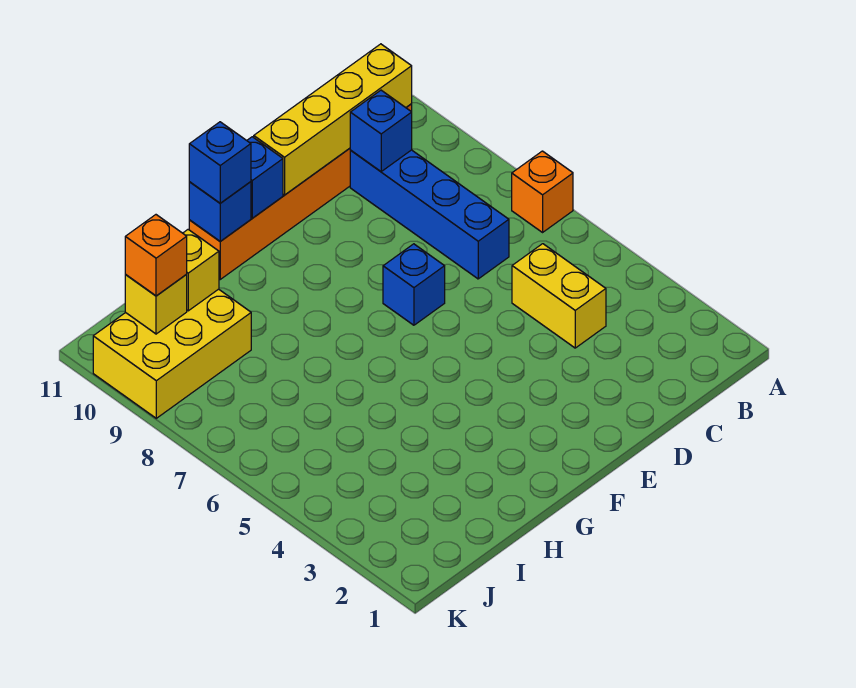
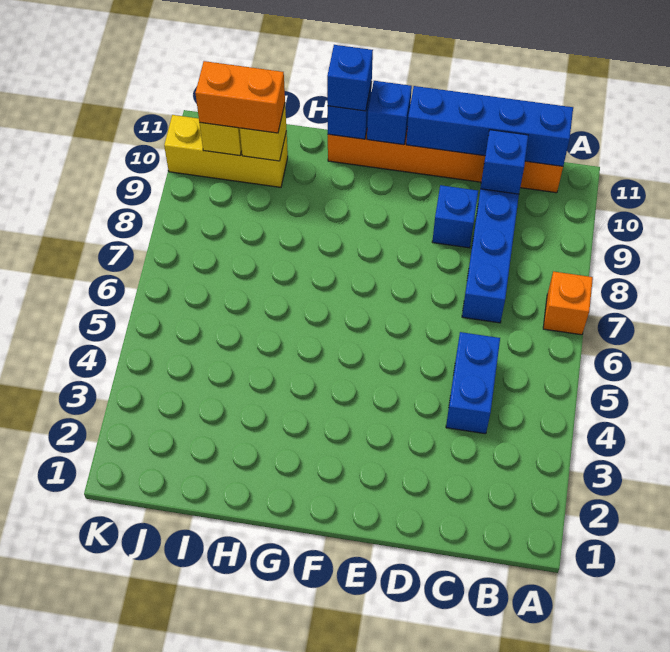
yellow 1x4 brick [254,44,412,195] -> blue 1x4 brick [406,86,573,166]
yellow 1x2 brick [512,244,606,348] -> blue 1x2 brick [446,332,500,434]
blue 1x1 brick [383,244,445,325] -> blue 1x1 brick moved to [432,185,478,248]
yellow 2x3 brick [93,289,251,418] -> yellow 1x3 brick [164,115,288,187]
orange 1x1 brick [125,215,187,296] -> orange 1x2 brick [195,61,285,133]

